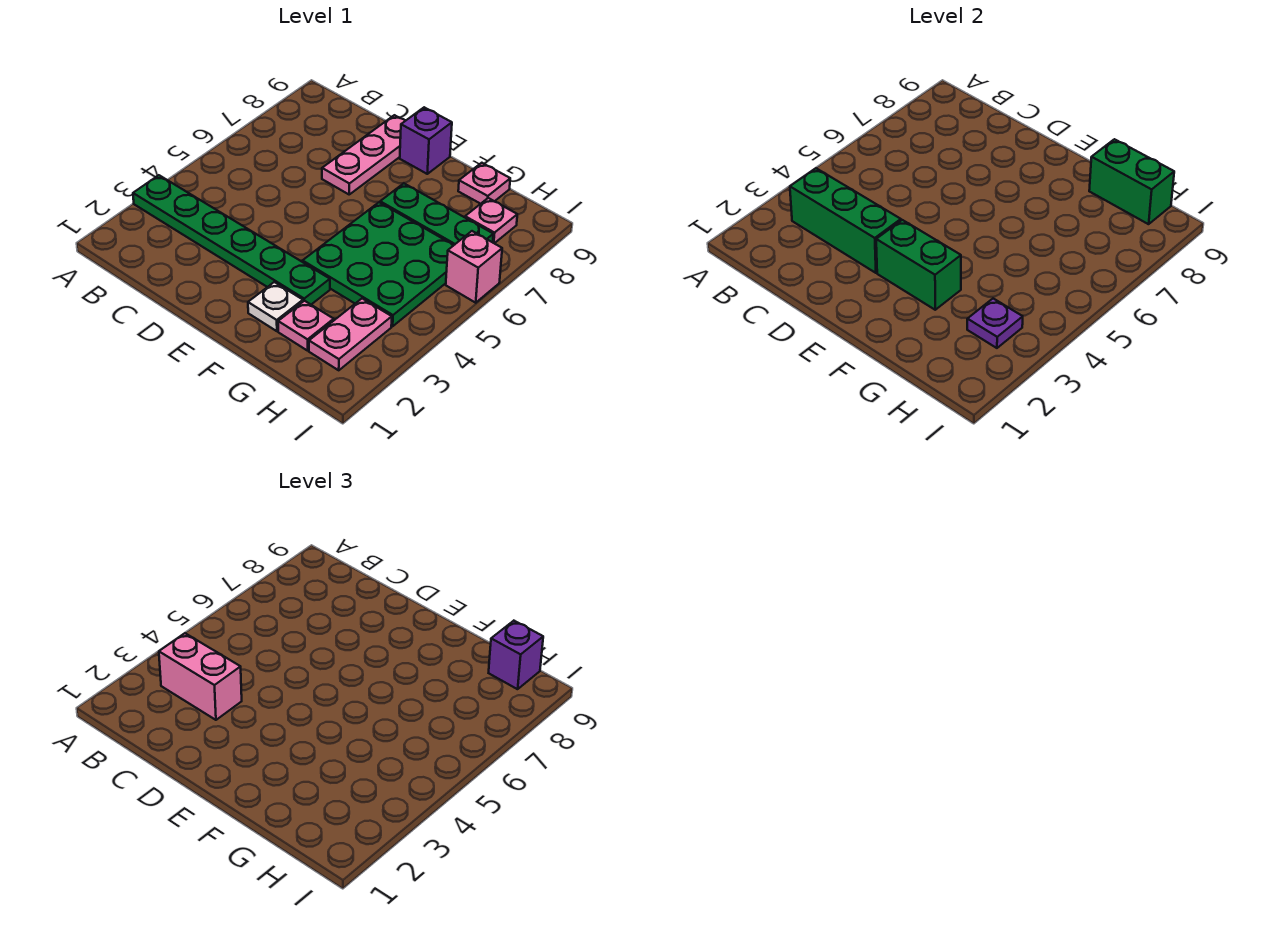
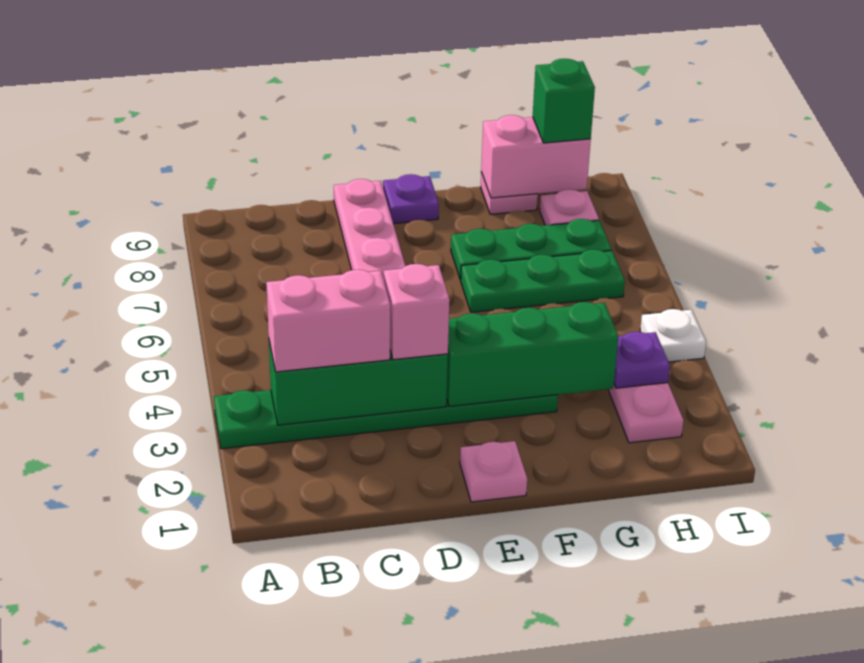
green 1x2 brick [876,220,961,310] -> green 1x3 brick [447,302,618,406]
purple 1x1 brick [400,107,452,174] -> purple 1x1 plate [383,174,439,224]
white 1x1 plate [248,282,303,331] -> white 1x1 plate moved to [640,309,706,362]
green 3x3 plate [303,202,454,326] -> green 1x3 plate [461,250,625,312]
pink 1x1 plate [278,301,334,351] -> pink 1x1 plate moved to [460,441,527,502]
green 1x2 brick [1089,139,1174,224] -> pink 1x2 brick [481,115,591,198]
purple 1x1 brick [489,621,543,689] -> green 1x1 brick [533,59,595,143]
pink 1x1 brick [446,231,502,303] -> pink 1x1 brick moved to [384,264,450,360]

